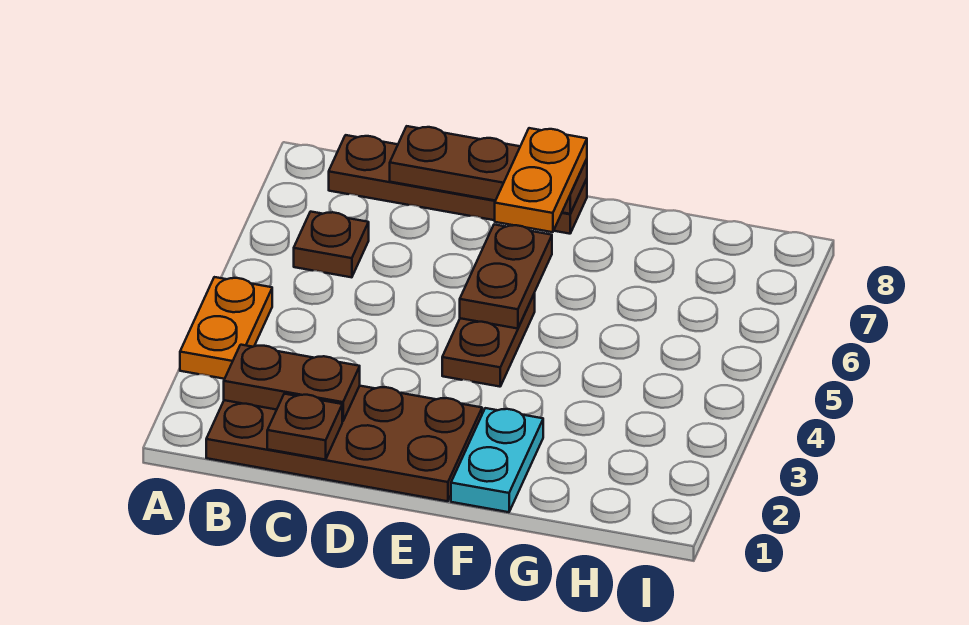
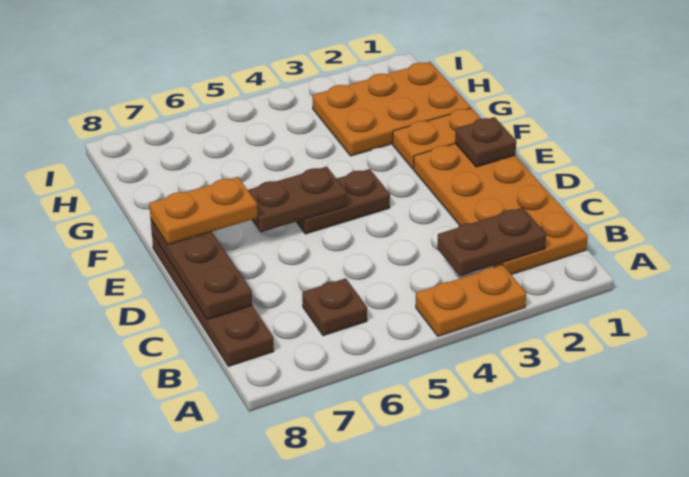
brown 2x4 plate [206,386,482,501] -> orange 2x4 plate [414,144,588,275]
brown 1x2 plate [224,345,360,421] -> brown 1x2 plate turned to [437,207,546,276]
brown 1x1 plate [267,394,342,460] -> brown 1x1 plate moved to [455,117,516,167]
cyan 1x2 plate [451,408,543,512] -> orange 1x2 plate [393,108,482,169]
none -> orange 2x3 plate [312,62,471,156]

